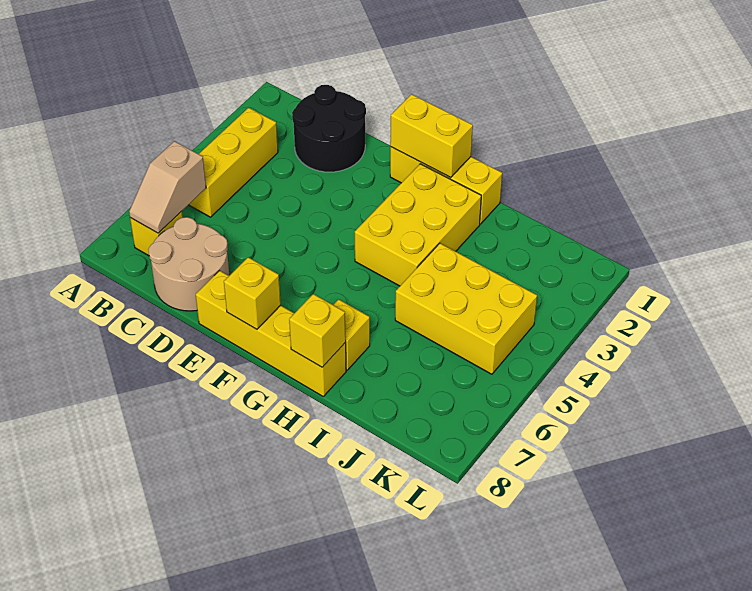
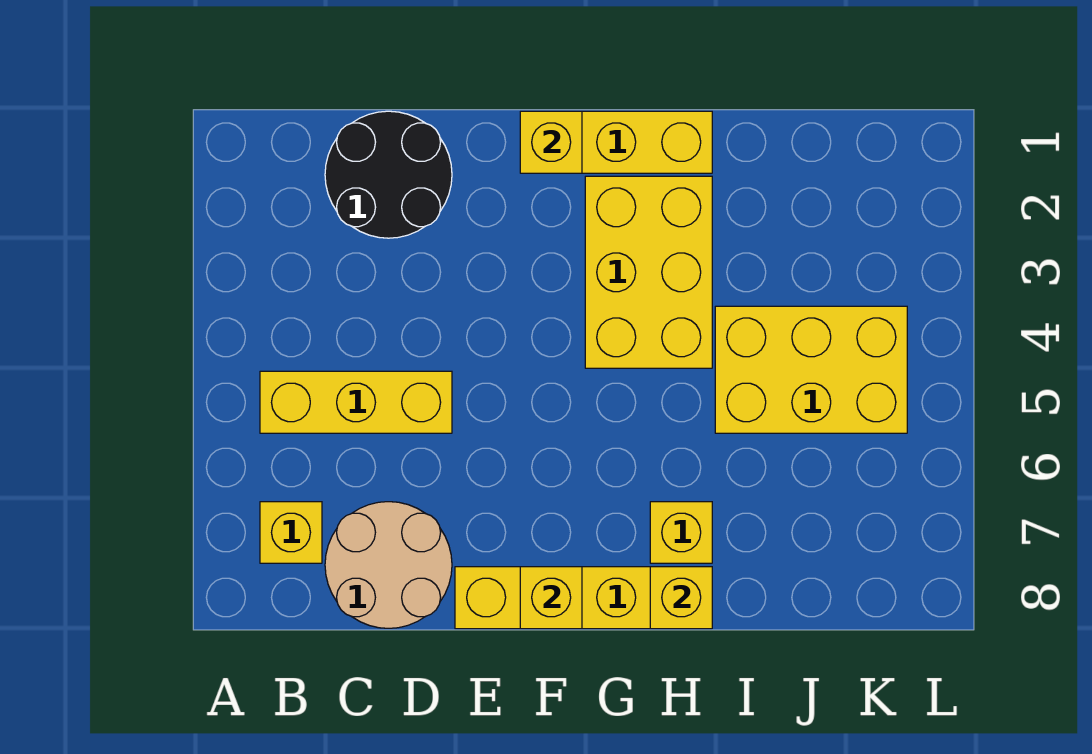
yellow 1x3 brick [189,108,278,217] -> yellow 1x3 brick turned to [260,371,452,433]
tan 1x2 slope [129,141,206,233] -> none
yellow 1x2 brick [390,94,473,178] -> yellow 1x1 brick [520,111,582,173]

